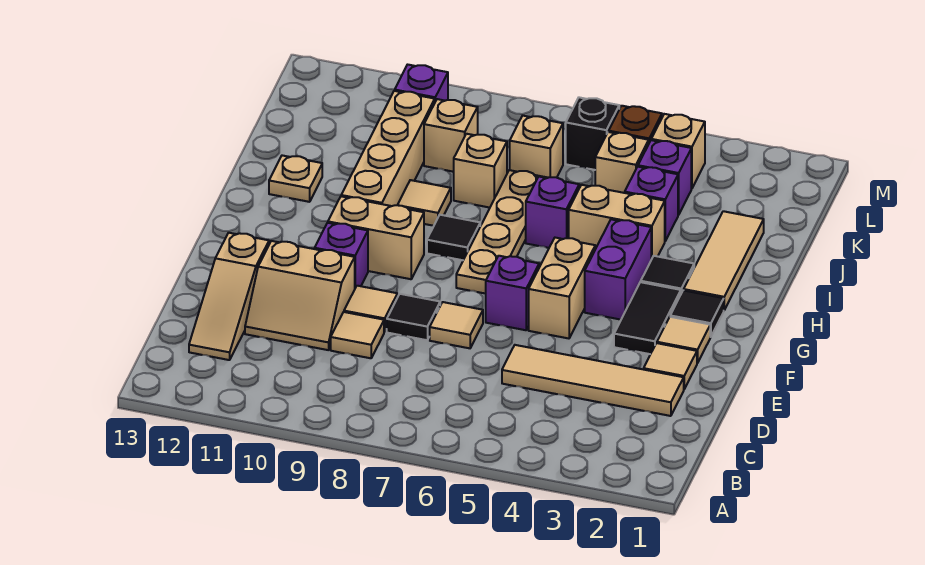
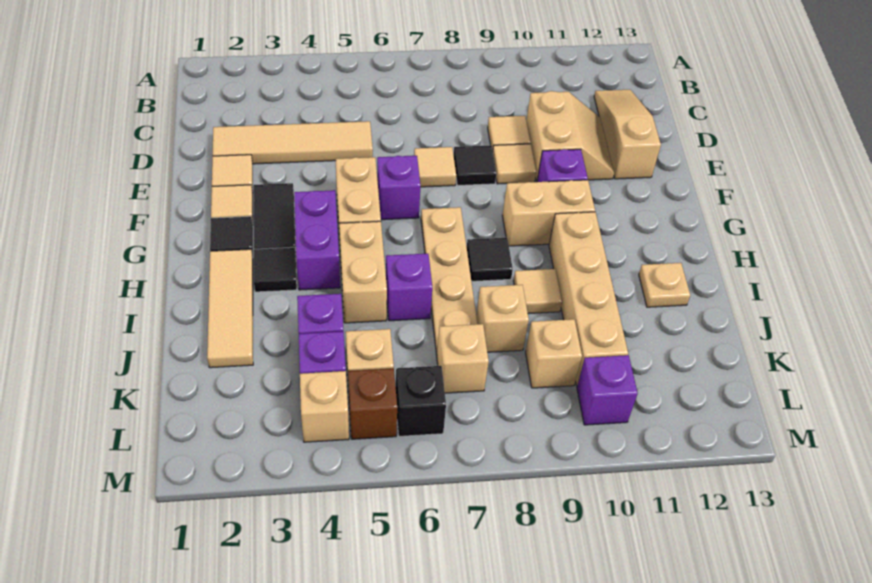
tan 2x2 slope [245,241,355,350] -> tan 2x2 slope turned to [526,91,614,182]
tan 1x2 brick [569,185,665,259] -> tan 1x2 brick turned to [339,221,387,323]

